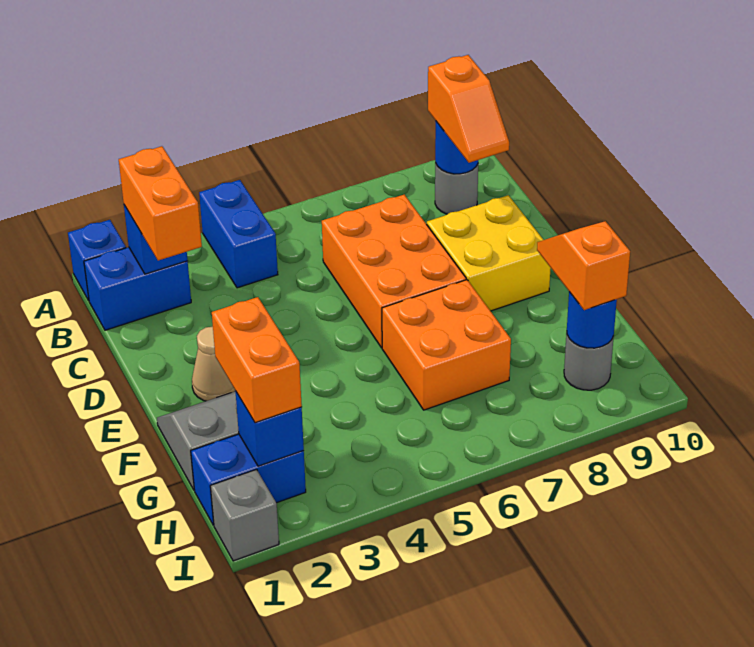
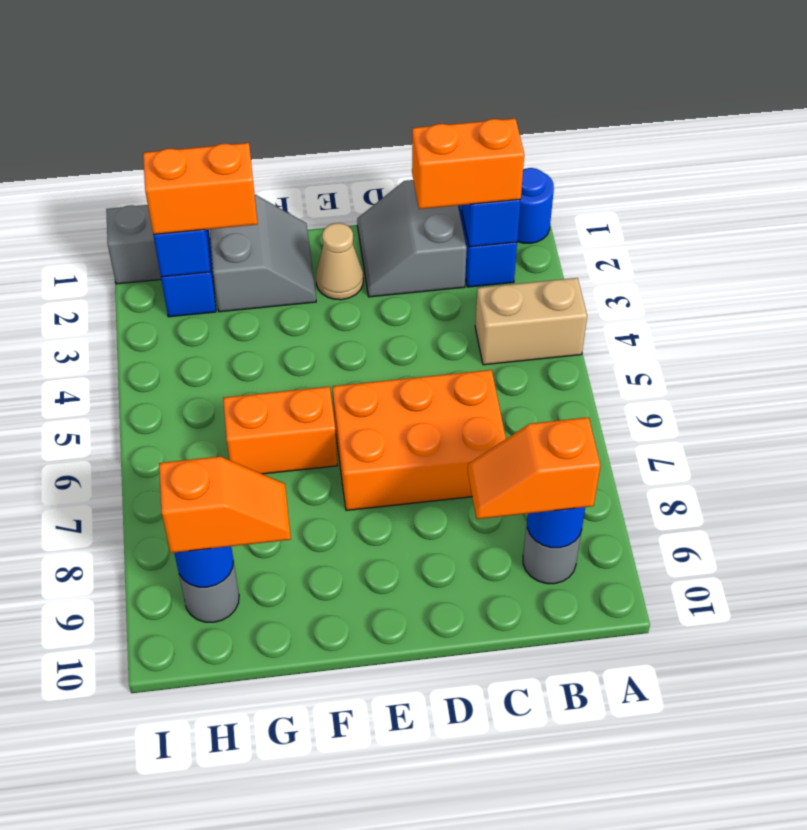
blue 1x1 brick [68,220,126,301] -> blue 1x1 round brick [517,168,554,243]
blue 1x2 brick [199,180,278,288] -> tan 1x2 brick [475,278,587,365]
none -> grey 2x2 slope [357,180,467,297]
yellow 2x2 brick [427,195,551,311] -> none
orange 2x2 brick [382,280,511,410] -> orange 1x2 brick [223,387,337,474]

